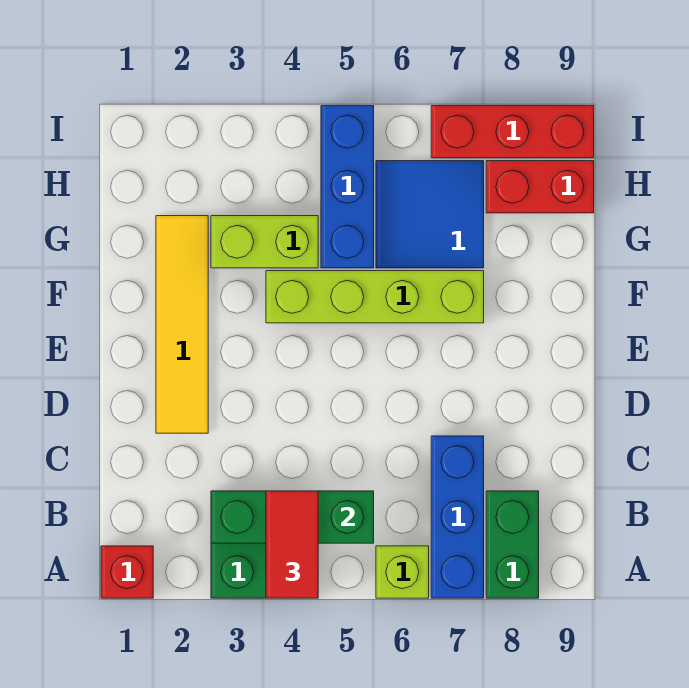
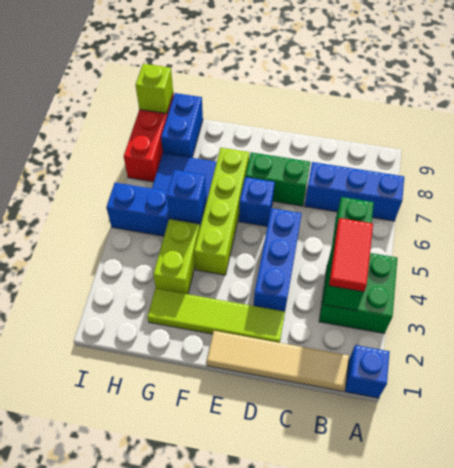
red 1x1 brick [101,546,153,598] -> blue 1x1 brick [345,345,390,398]
red 1x2 tile [266,491,318,598] -> red 1x2 tile turned to [329,218,373,292]
lime 1x1 brick [376,546,429,598] -> lime 1x1 brick moved to [135,64,173,113]
green 1x2 brick [486,491,539,598] -> green 1x2 brick moved to [245,152,310,206]
none -> tan 1x4 tile [207,331,349,391]
yellow 1x4 tile [156,216,208,433] -> lime 1x4 tile [147,289,285,343]
none -> blue 1x3 brick [254,208,302,312]
none -> blue 1x1 brick [239,177,275,227]
none -> blue 1x1 brick [167,170,206,223]
red 1x2 brick [486,161,594,213] -> blue 1x2 brick [161,93,203,158]

